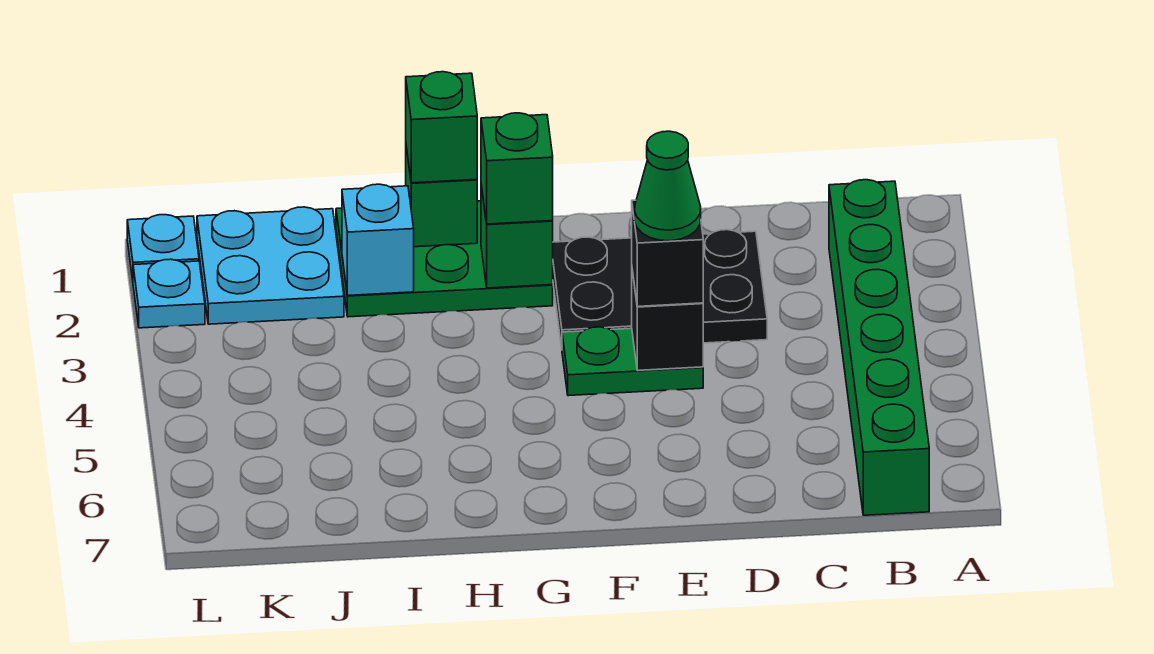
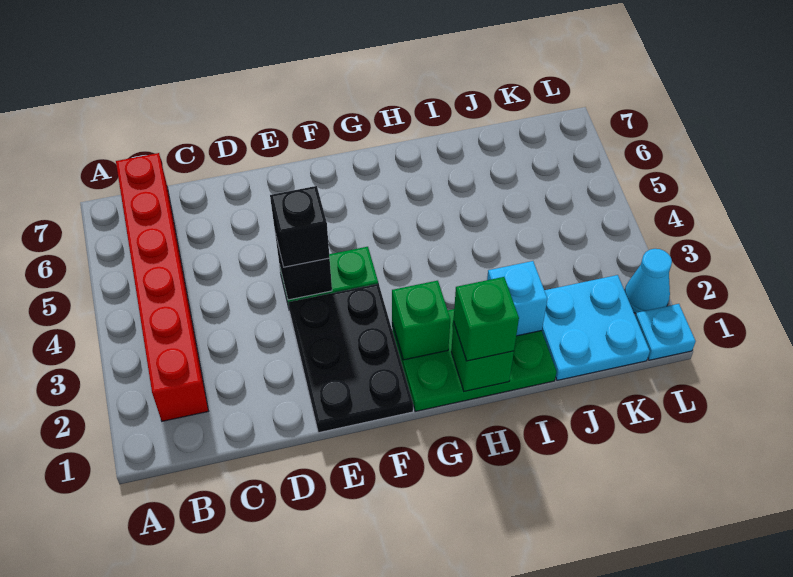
green 1x6 brick [829,180,929,515] -> red 1x6 brick [116,153,208,421]
black 2x3 plate [553,230,767,348] -> black 2x3 plate turned to [288,284,413,433]
green 1x1 cone [634,131,701,241] -> none
green 1x1 brick [481,113,553,224] -> none
cyan 1x1 plate [133,259,205,328] -> cyan 1x1 cone [625,249,672,313]

